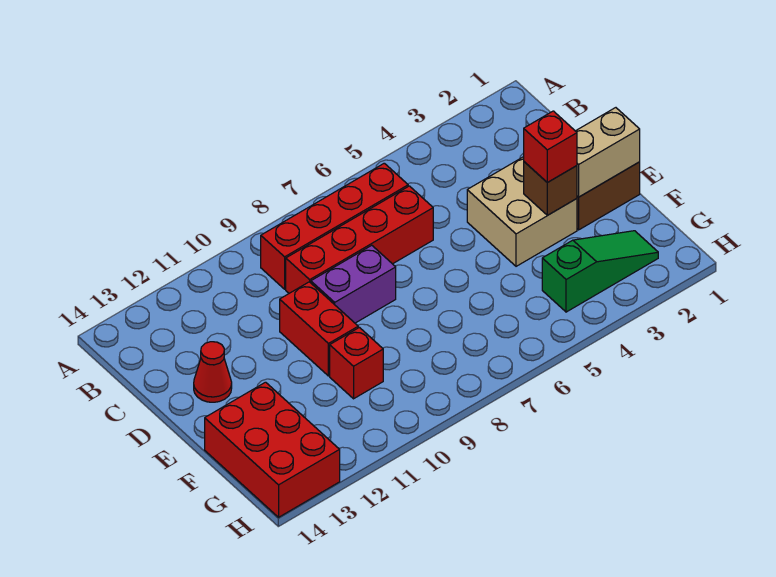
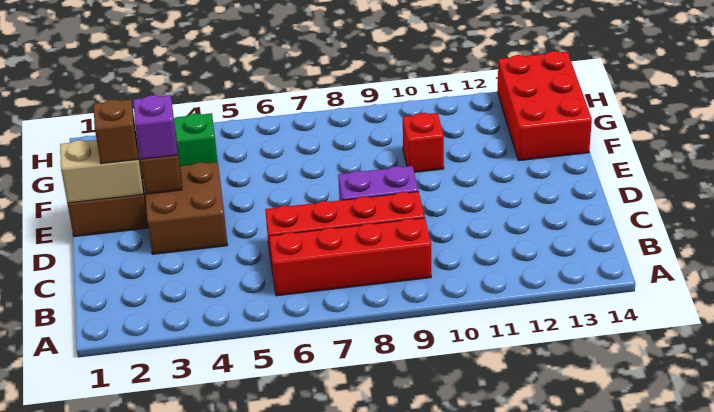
tan 2x2 brick [467,157,577,266] -> brown 2x2 brick [145,162,228,254]
red 1x2 brick [280,282,358,376] -> none
red 1x1 cone [194,342,232,402] -> none
none -> brown 1x1 brick [94,100,138,164]
red 1x1 brick [524,111,577,182] -> purple 1x1 brick [133,95,178,159]

